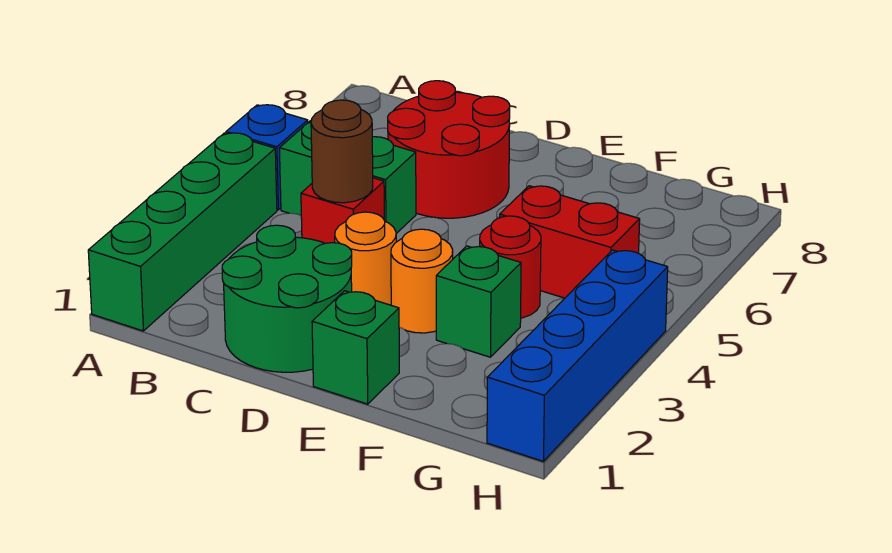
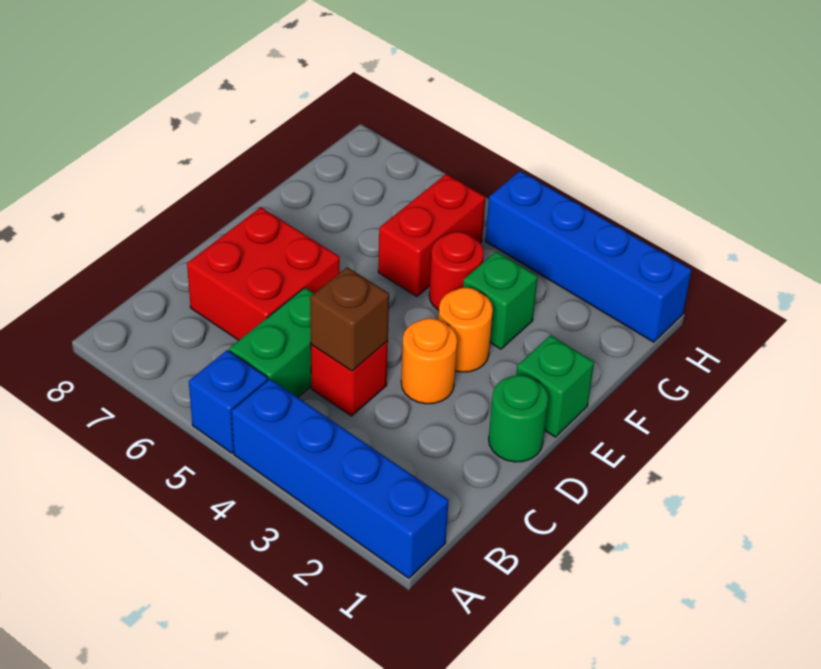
green 1x4 brick [88,133,277,331] -> blue 1x4 brick [231,379,449,578]
green 2x2 round brick [222,225,352,372] -> green 1x1 round brick [489,375,548,462]
brown 1x1 round brick [311,100,373,203] -> brown 1x1 brick [310,267,389,371]
red 2x2 round brick [388,81,510,218] -> red 2x2 brick [187,207,340,340]

